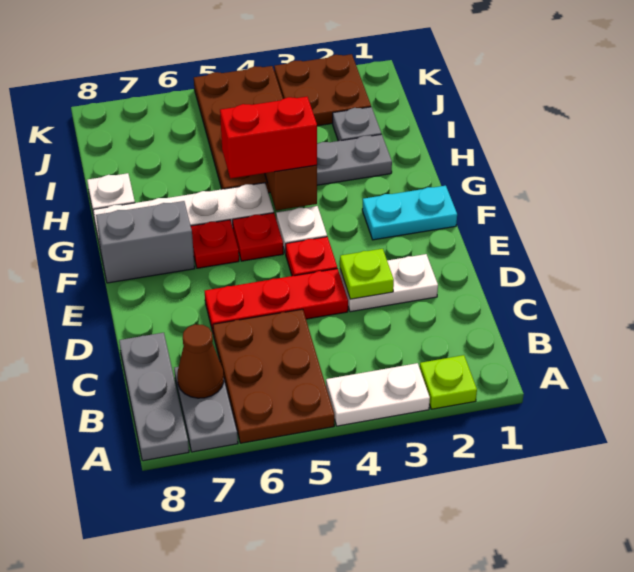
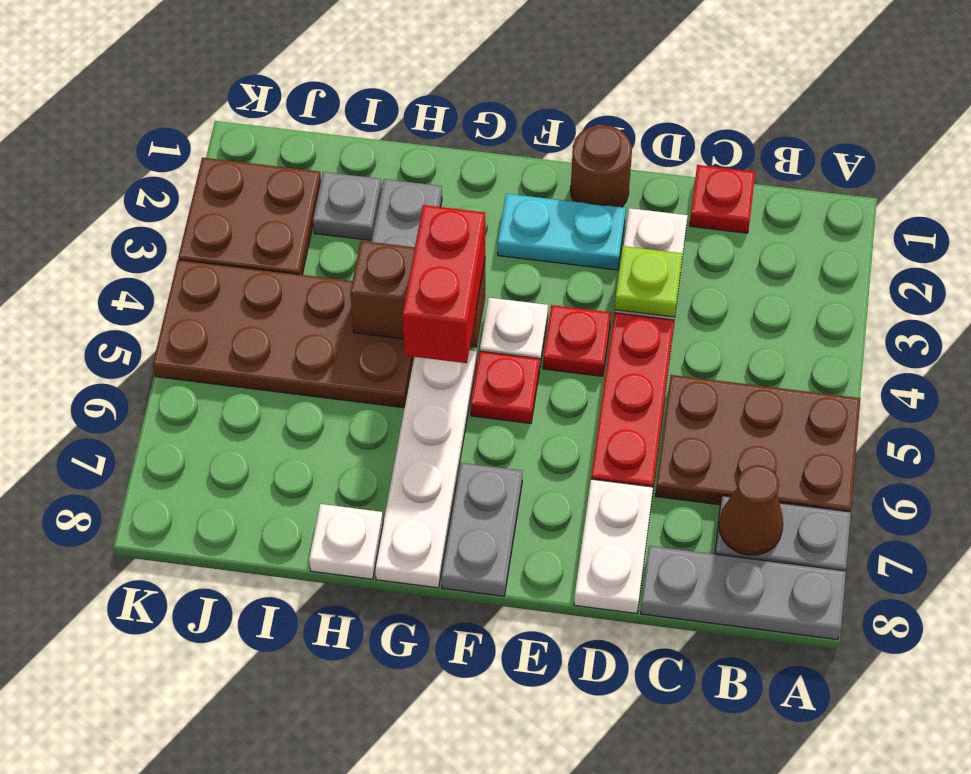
lime 1x1 plate [420,355,477,409] -> none
white 1x2 plate [326,363,430,426] -> white 1x2 plate moved to [574,479,653,613]
none -> brown 1x1 round brick [571,125,632,207]
cyan 1x2 plate [362,186,457,240] -> cyan 1x2 plate turned to [498,194,626,270]
red 1x1 plate [191,220,239,268] -> red 1x1 plate moved to [689,165,755,233]
grey 1x2 brick [96,201,195,283] -> grey 1x2 plate [441,463,523,596]

